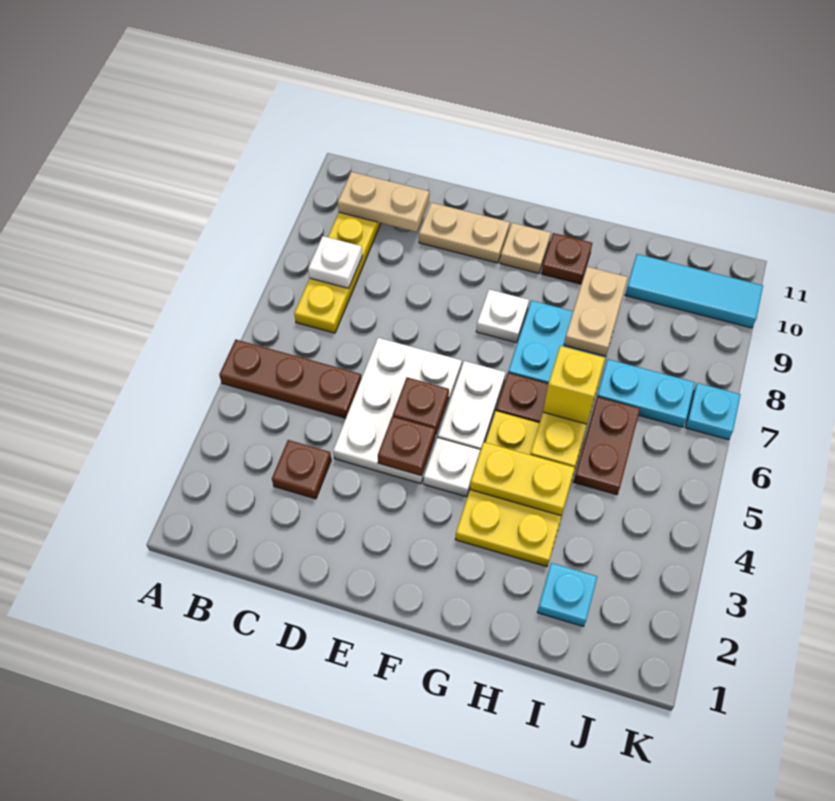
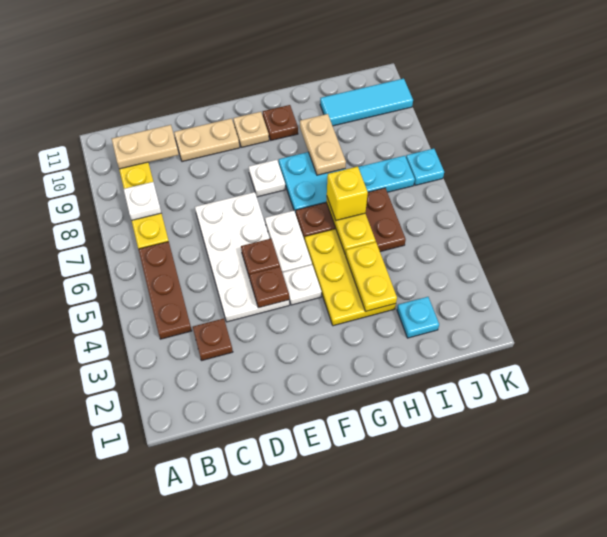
brown 1x3 plate [219,340,361,418] -> brown 1x3 plate turned to [138,242,192,339]
white 2x3 plate [333,338,462,484] -> white 2x4 plate [195,192,289,322]
yellow 1x2 plate [470,442,575,516] -> yellow 1x2 plate turned to [346,242,397,312]

